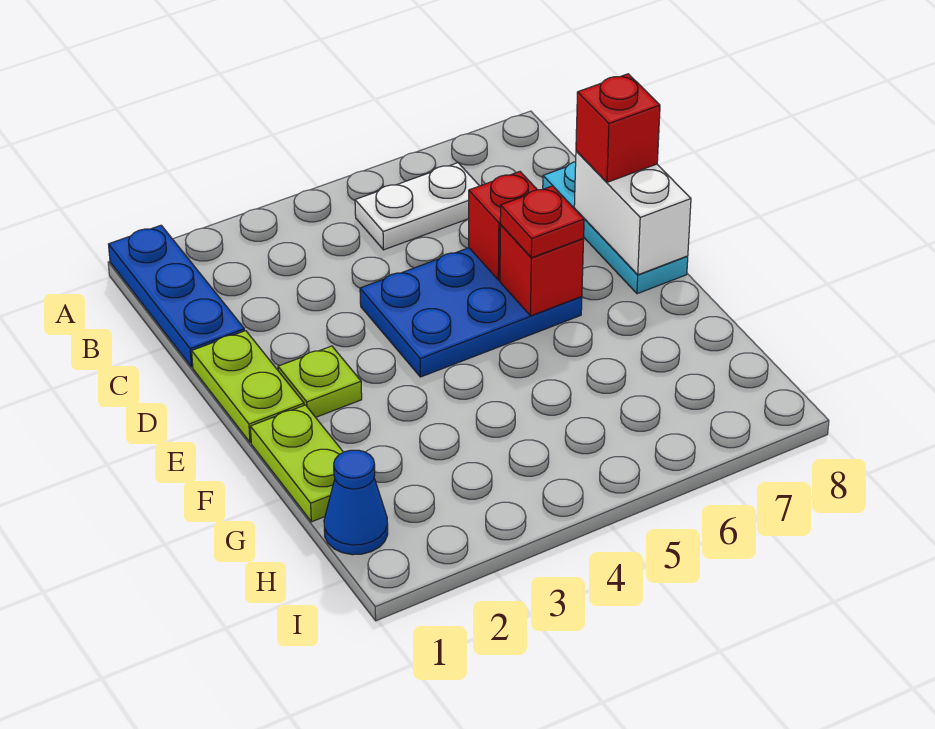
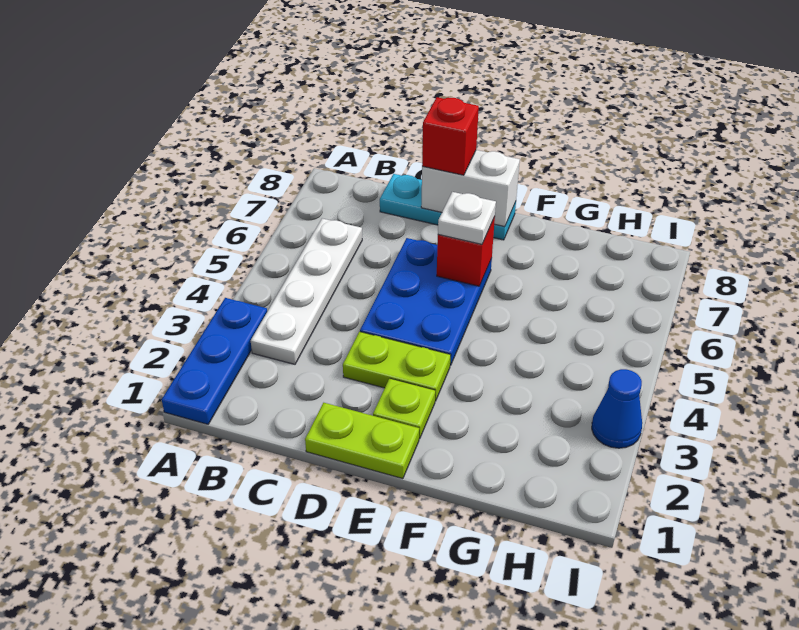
blue 1x3 plate [108,225,244,367] -> blue 1x3 plate turned to [162,298,267,424]
white 1x2 plate [355,163,479,250] -> white 1x4 plate [251,218,362,364]
red 1x1 brick [469,172,537,280] -> none
red 1x1 plate [500,186,584,258] -> white 1x1 plate [438,192,496,244]
lime 1x2 plate [250,405,343,522] -> lime 1x2 plate moved to [343,332,451,401]
blue 1x1 cone [324,450,388,555] -> blue 1x1 cone moved to [592,369,642,448]

